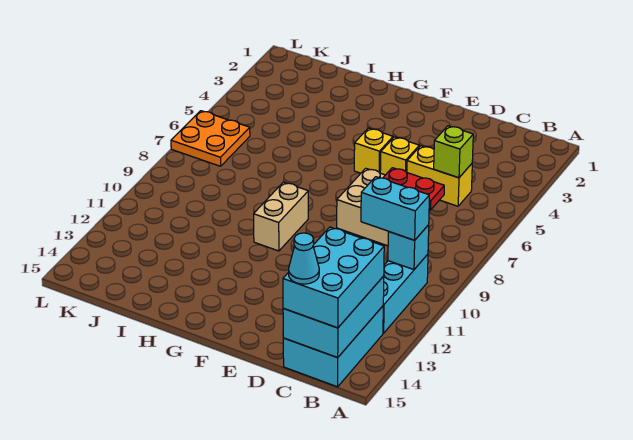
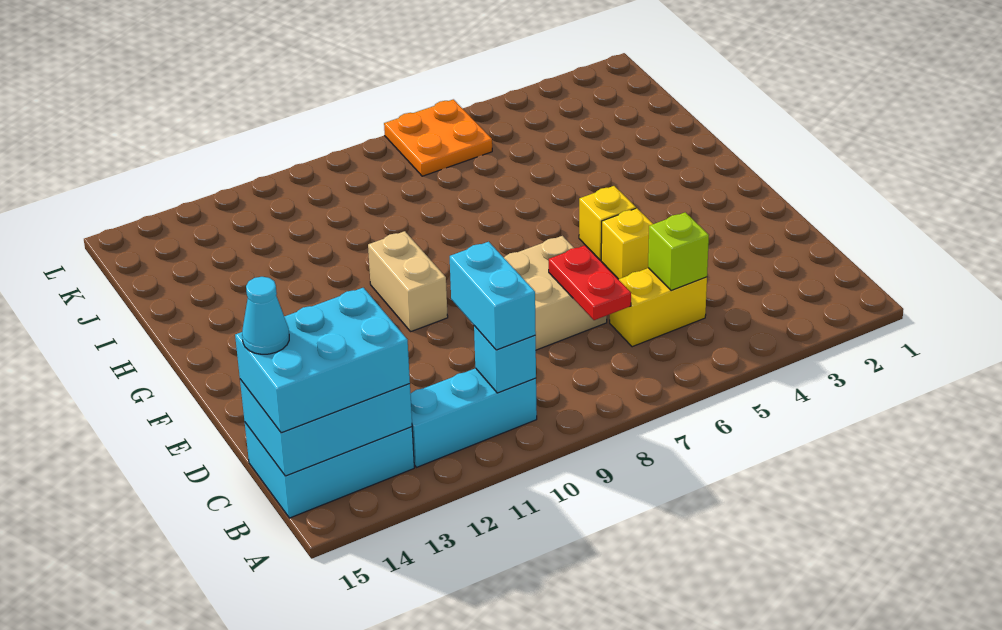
yellow 1x2 brick [407,146,472,206] -> yellow 1x2 brick turned to [610,268,707,347]
tan 1x2 brick [254,182,308,251] -> tan 1x2 brick turned to [368,231,448,331]

